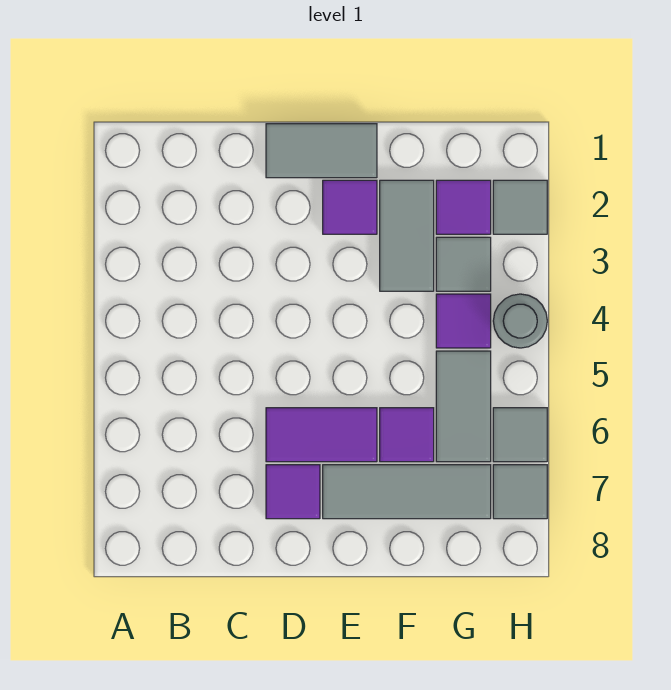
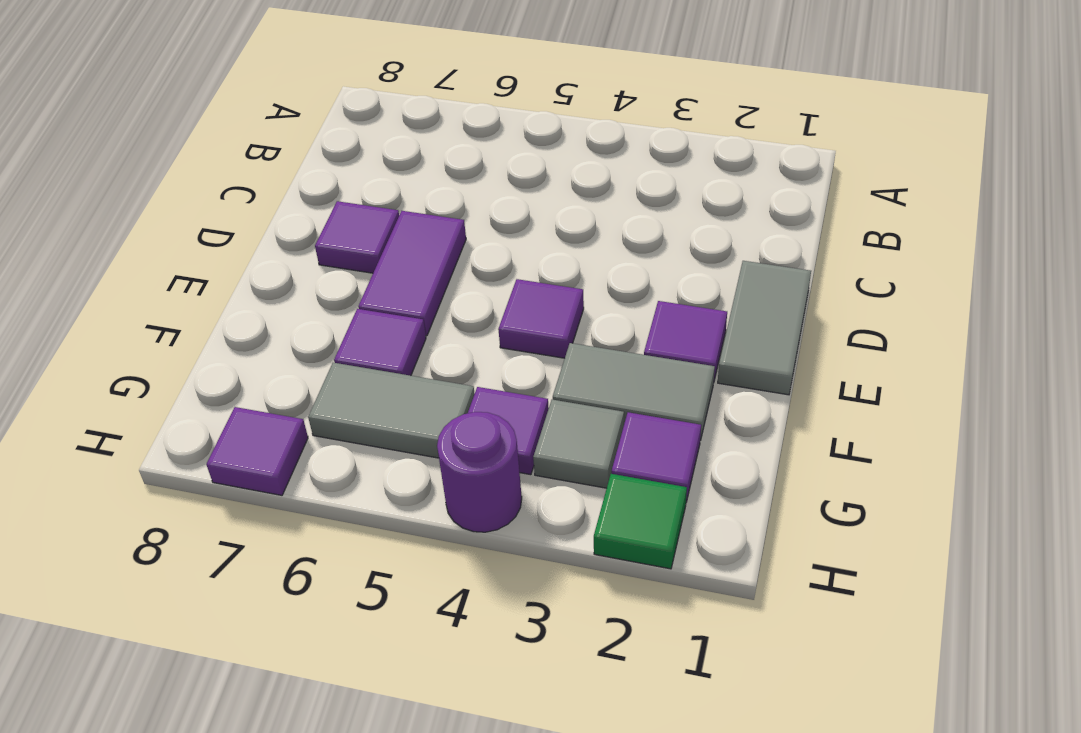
none -> purple 1x1 tile [498,279,584,358]
grey 1x3 tile [323,465,491,519] -> none
grey 1x1 tile [493,180,547,234] -> green 1x1 tile [594,474,687,569]
grey 1x1 round brick [493,294,547,348] -> purple 1x1 round brick [437,412,522,532]
grey 1x1 tile [493,408,547,462] -> none
grey 1x1 tile [493,465,547,519] -> purple 1x1 tile [206,407,308,495]

